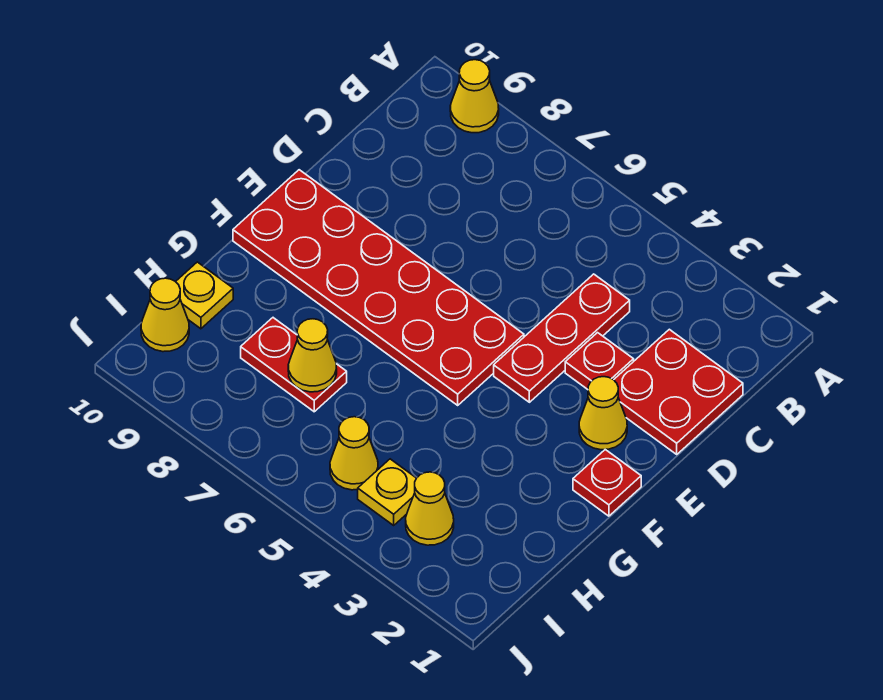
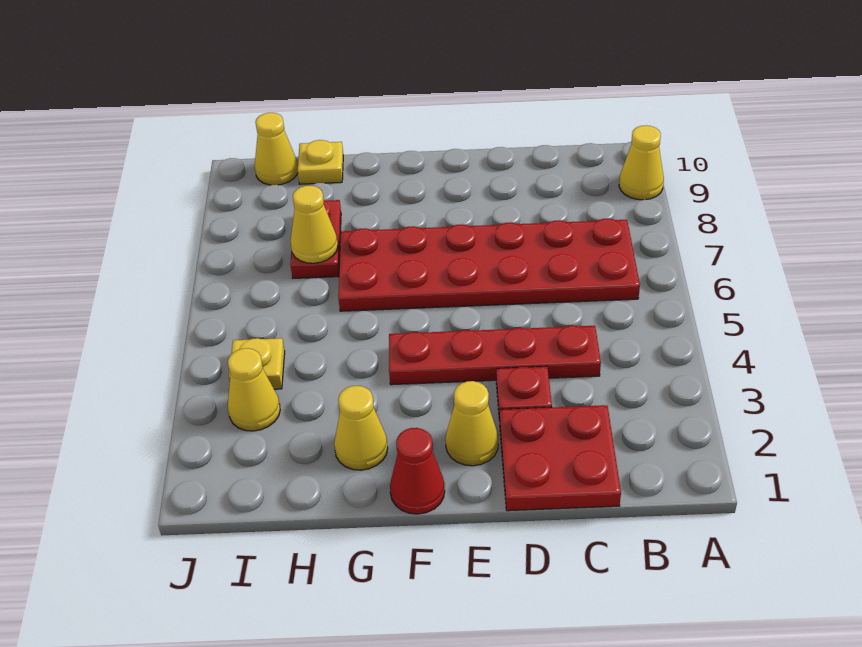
red 1x3 plate [494,274,630,402] -> red 1x4 plate [389,326,601,385]
red 2x6 plate [233,170,524,405] -> red 2x6 plate turned to [338,218,640,311]
red 1x1 plate [573,450,641,516] -> red 1x1 cone [390,428,445,514]
yellow 1x1 cone [330,417,378,490] -> yellow 1x1 cone moved to [334,386,388,470]

